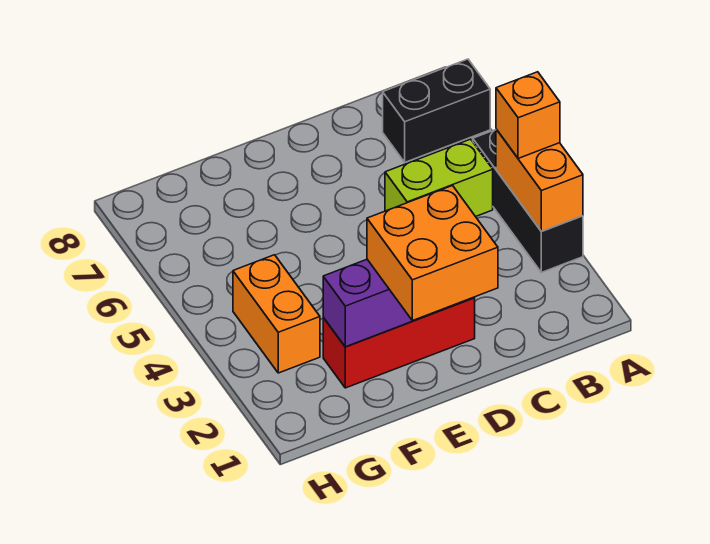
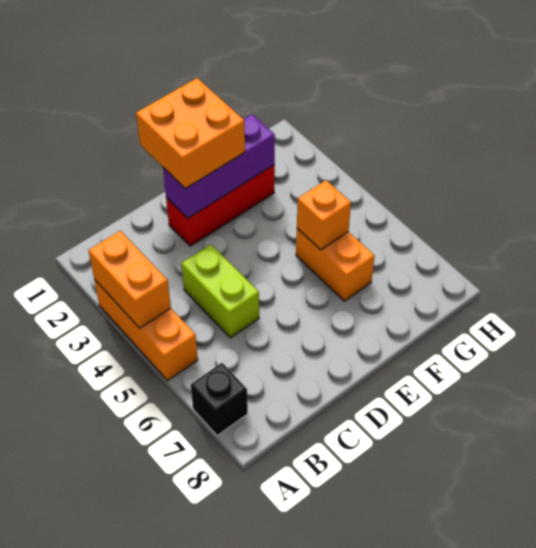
black 1x3 brick [473,130,583,272] -> orange 1x3 brick [94,279,198,381]
orange 1x1 brick [496,72,560,158] -> orange 1x1 brick moved to [297,180,351,250]
black 1x2 brick [383,59,490,162] -> black 1x1 brick [191,363,248,436]
lime 1x2 brick [385,139,493,217] -> lime 1x2 brick turned to [182,244,259,338]
orange 1x2 brick [233,255,320,373] -> orange 1x2 brick moved to [296,228,374,301]

